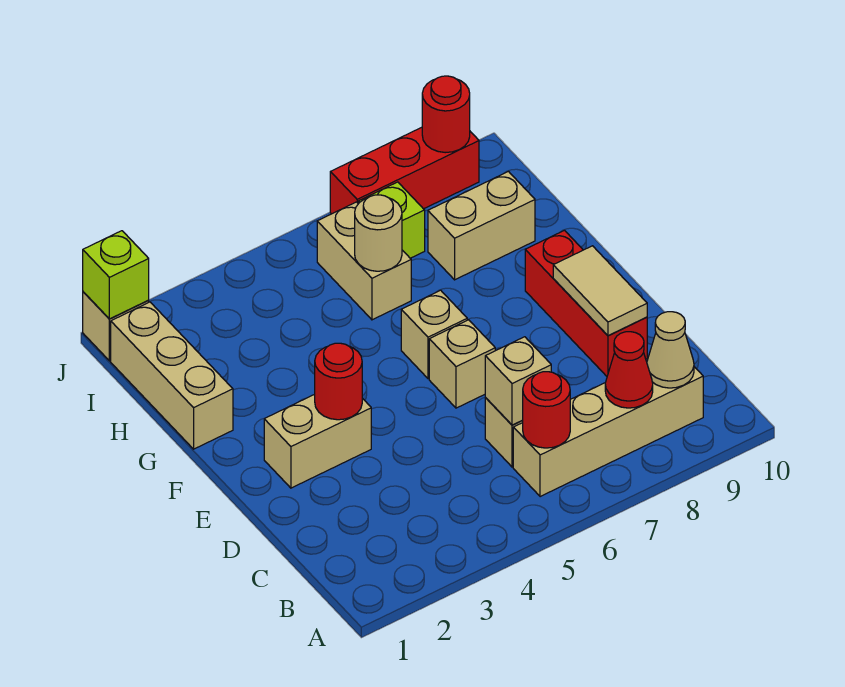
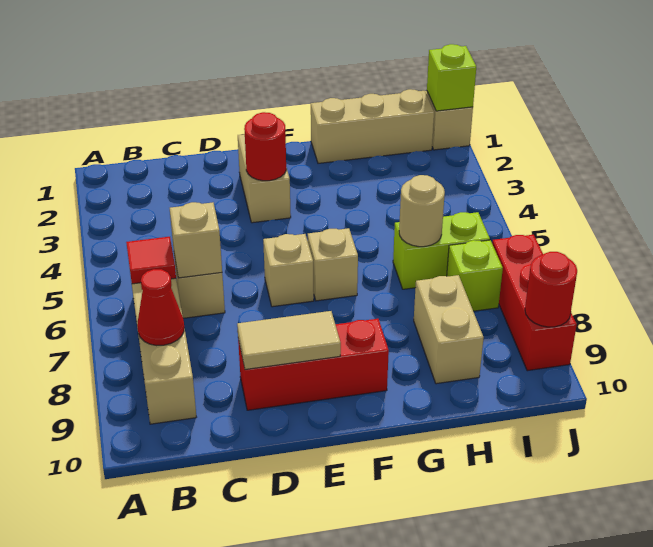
red 1x1 round brick [522,372,570,448] -> red 1x1 tile [126,237,176,284]
tan 1x1 cone [647,312,694,388] -> none
tan 1x2 brick [317,202,411,320] -> lime 1x2 brick [393,212,490,289]

